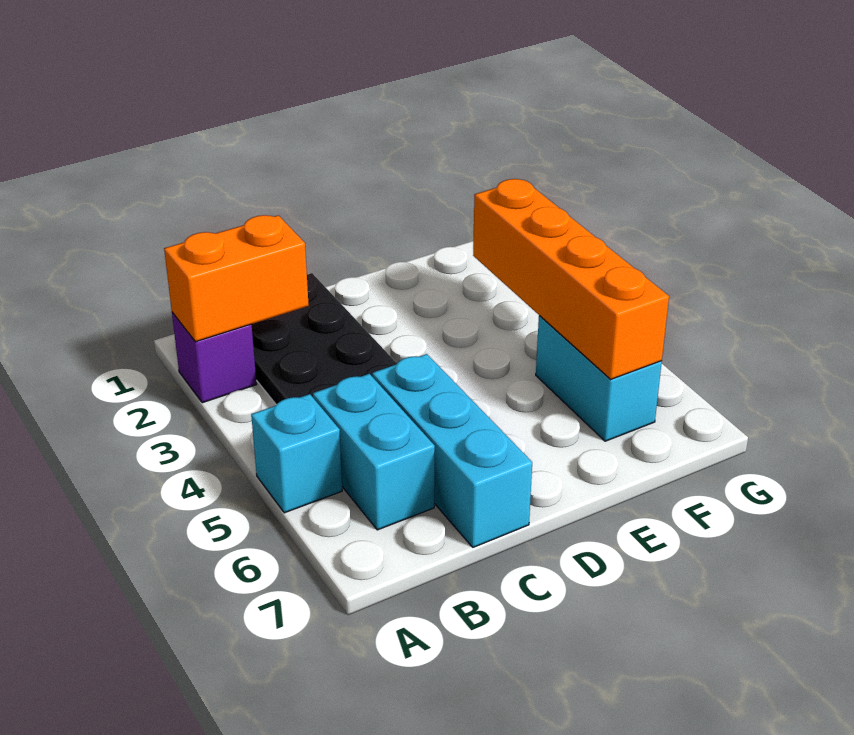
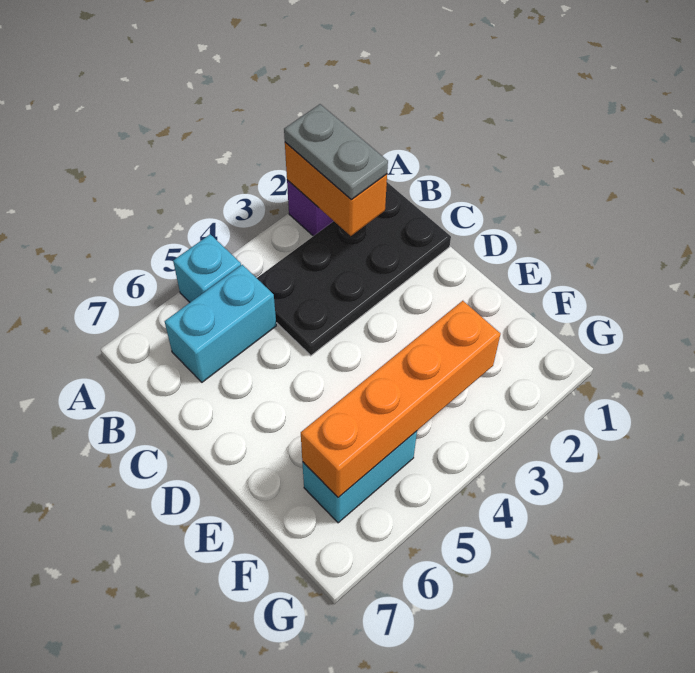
none -> grey 1x2 plate [284,104,388,200]
cyan 1x3 brick [372,354,532,547] -> none

